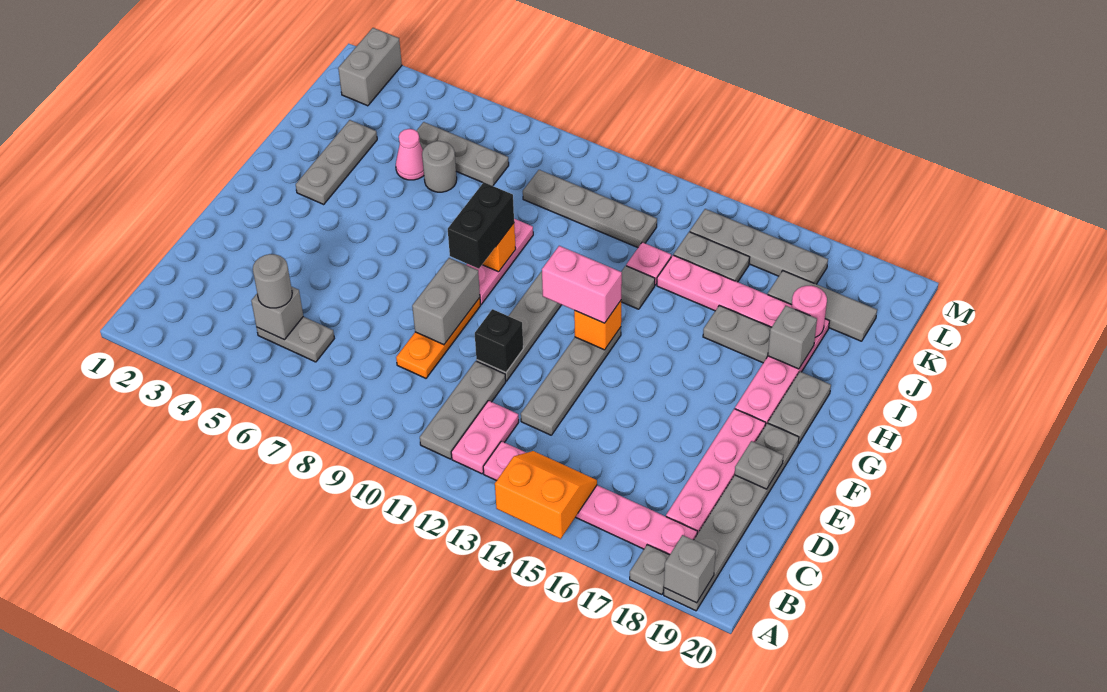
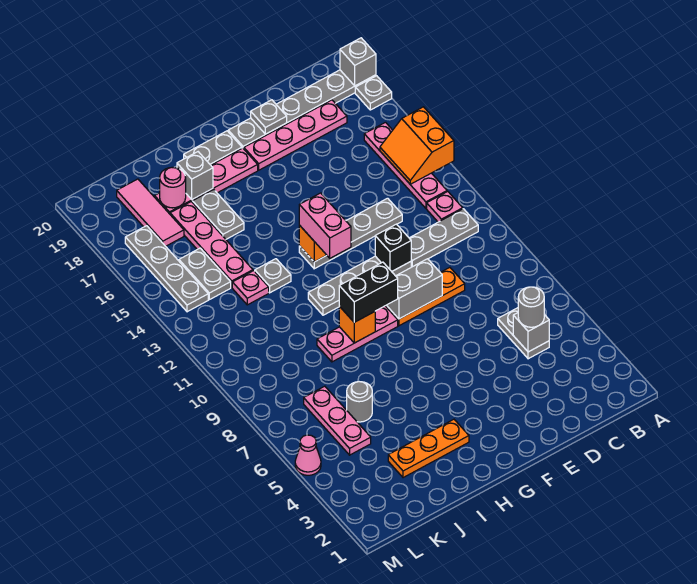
pink 1x2 plate [451,401,519,474] -> pink 1x1 plate [427,192,463,222]
pink 1x6 plate [483,441,697,555] -> pink 1x4 plate [364,122,447,208]
grey 1x3 plate [296,120,377,204] -> orange 1x3 plate [388,419,469,478]
pink 1x1 cone [396,129,424,180] -> pink 1x1 cone moved to [295,435,321,475]
grey 1x3 plate [417,122,509,186] -> pink 1x3 plate [304,386,371,455]
grey 1x4 plate [523,170,657,248] -> none
grey 1x3 tile [768,271,877,341] -> pink 1x3 tile [117,179,184,246]
grey 1x2 brick [338,28,402,106] -> none

